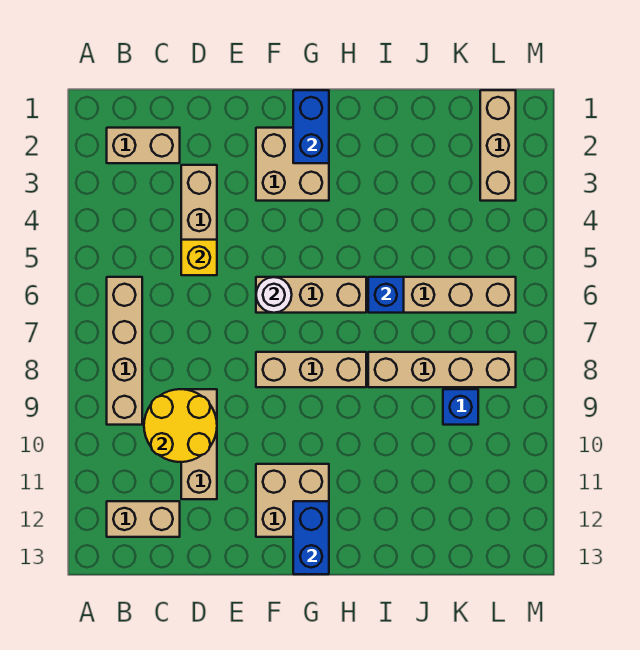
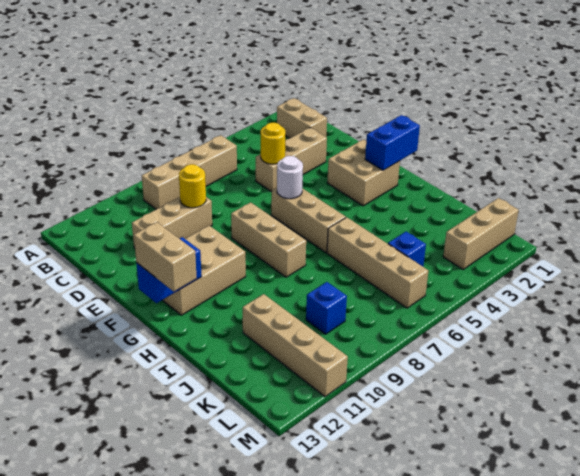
tan 1x2 brick [107,501,180,537] -> tan 1x2 brick moved to [134,222,197,291]
yellow 2x2 round brick [144,389,217,462] -> yellow 1x1 round brick [179,164,206,208]
yellow 1x1 brick [181,240,217,275] -> yellow 1x1 round brick [261,123,285,164]
tan 2x2 brick [256,464,329,537] -> tan 2x3 brick [163,226,246,315]
blue 1x1 brick [368,277,404,313] -> blue 1x1 brick moved to [388,232,426,266]
tan 1x4 brick [368,352,516,387] -> tan 1x4 brick moved to [243,294,348,397]

